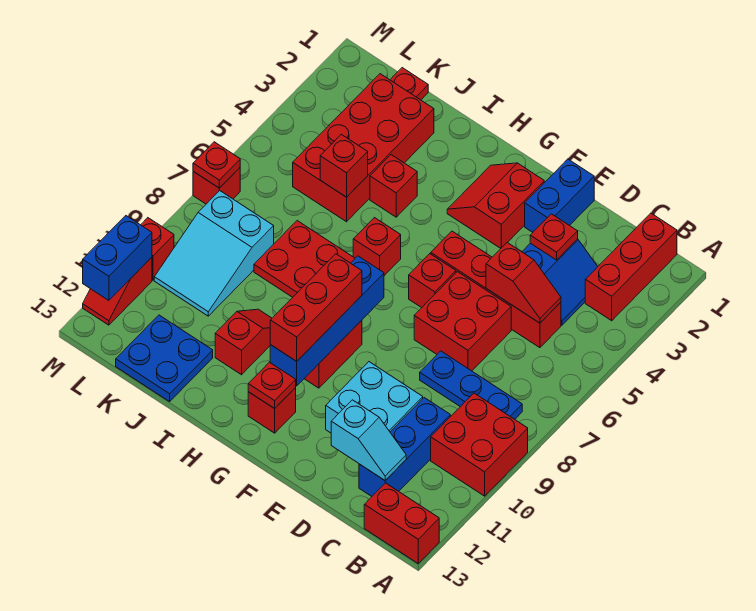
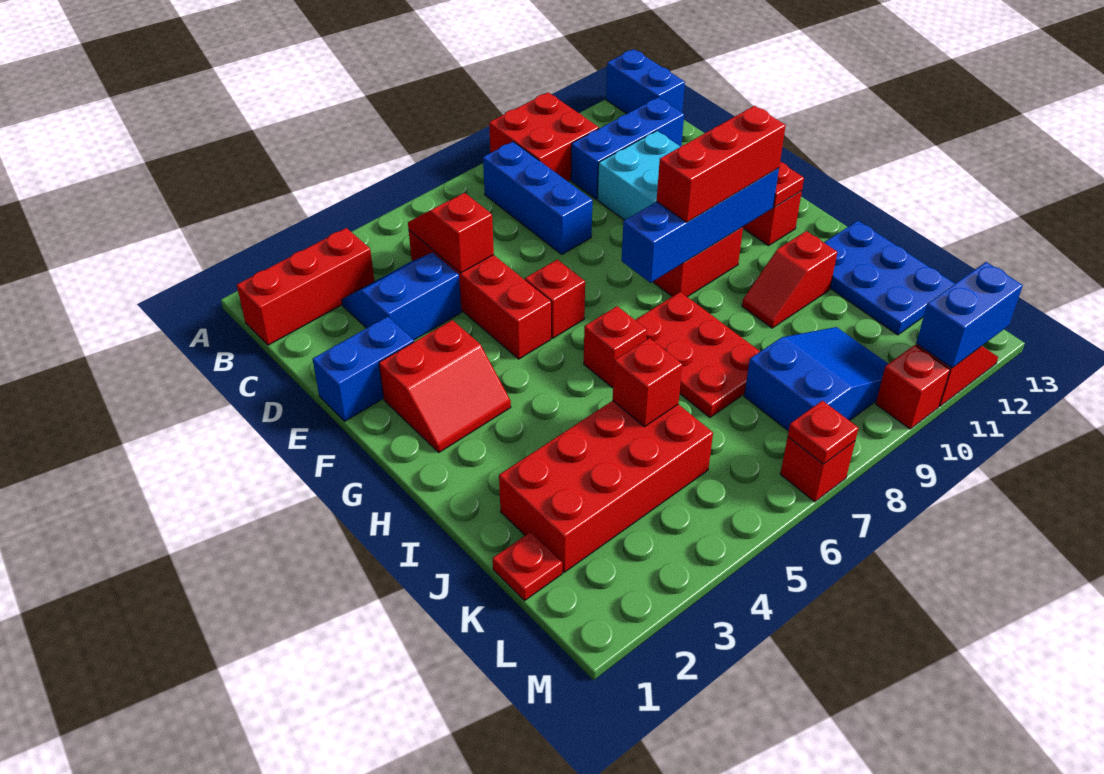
red 1x2 brick [364,483,439,563] -> blue 1x2 brick [606,49,685,114]
blue 1x3 plate [420,351,522,419] -> blue 1x3 brick [483,142,592,254]
cyan 1x2 slope [331,400,406,480] -> none
red 1x1 plate [530,214,578,260] -> none
red 2x2 brick [414,272,511,371] -> none
red 1x1 brick [370,155,417,217] -> none
blue 2x2 plate [116,315,213,402] -> blue 2x3 plate [824,221,955,335]
cyan 2x3 slope [154,191,274,316] -> blue 2x3 slope [744,327,888,431]

